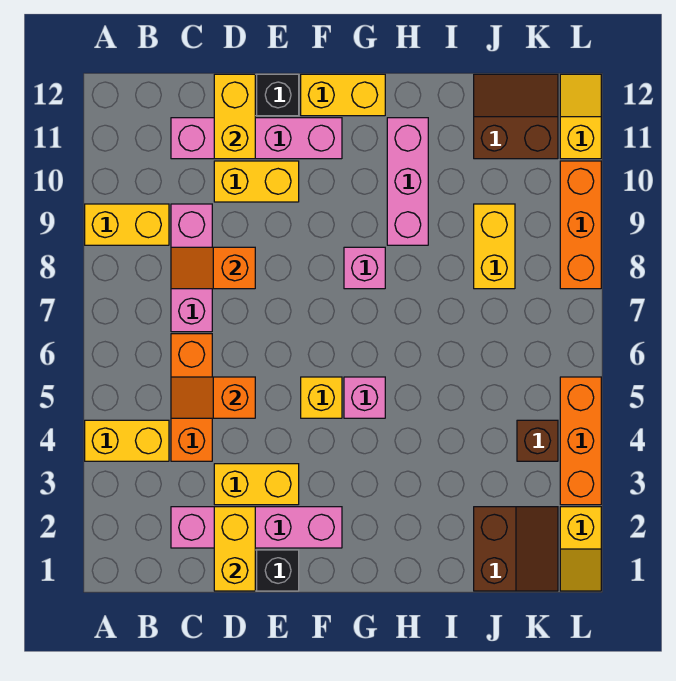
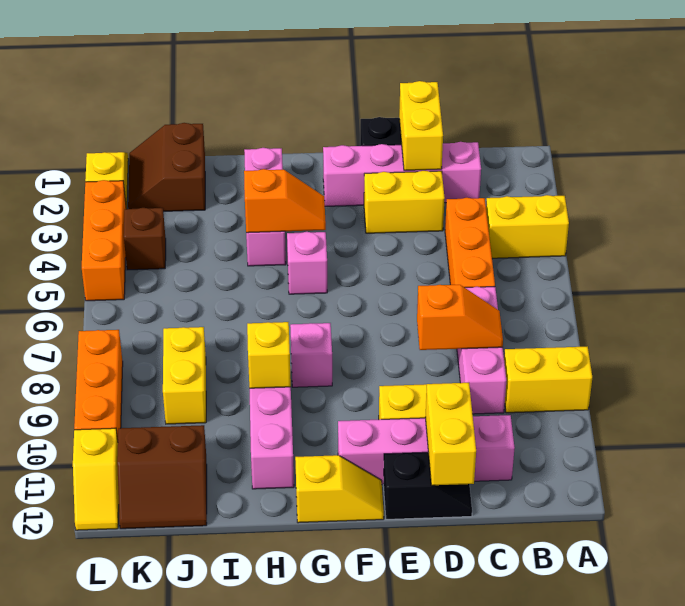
orange 1x2 slope [171,377,255,418] -> orange 1x2 slope moved to [244,169,326,233]
yellow 1x1 brick [301,377,342,418] -> yellow 1x1 brick moved to [247,322,291,388]
yellow 1x2 brick [301,74,385,116] -> yellow 1x2 slope [295,455,384,523]
none -> pink 1x3 brick [244,148,286,266]

